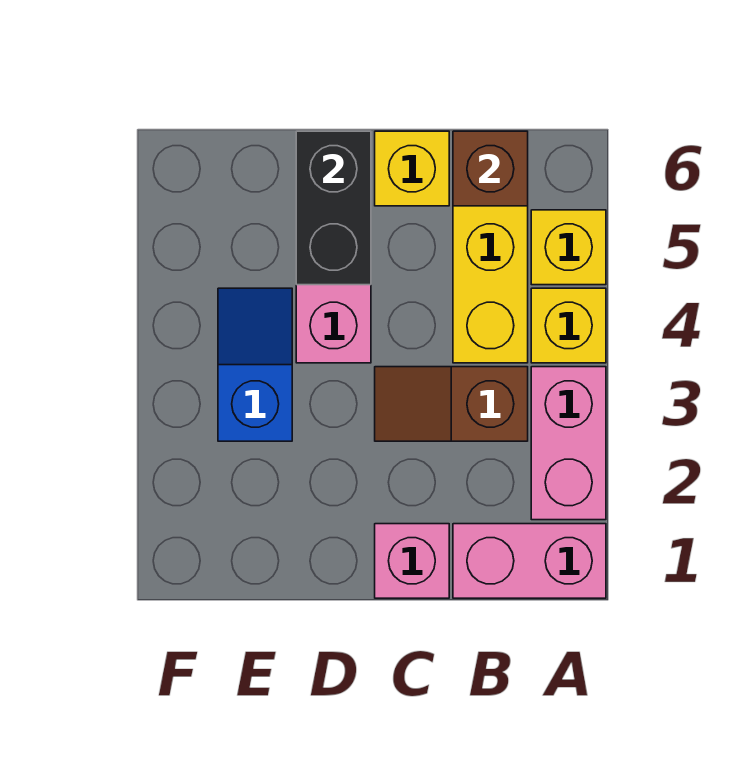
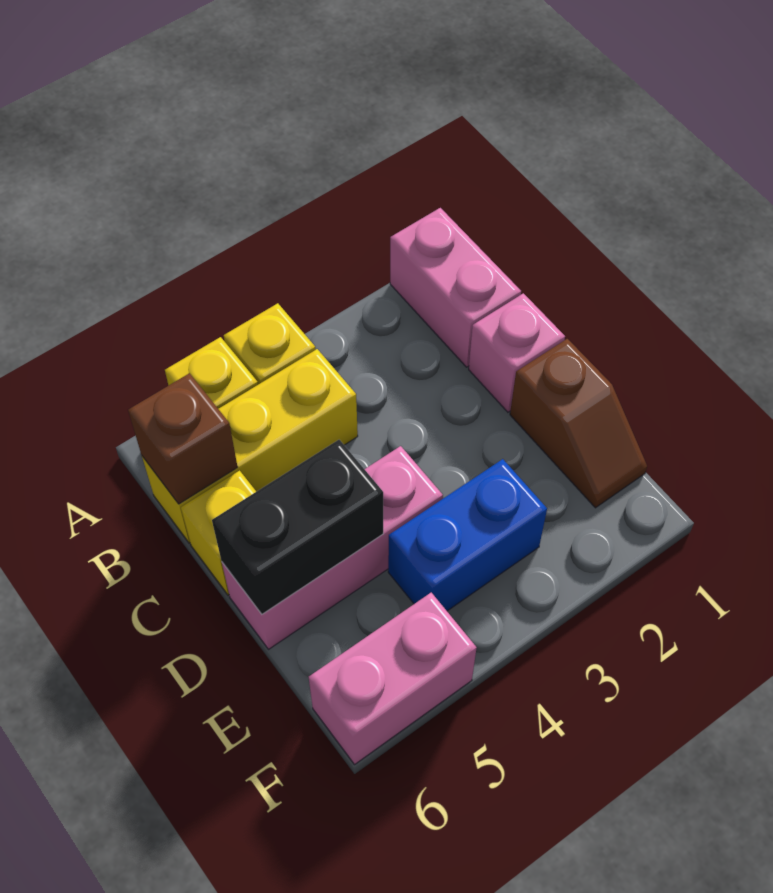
pink 1x2 brick [531,367,606,520] -> pink 1x2 brick moved to [309,592,477,764]
brown 1x2 slope [375,367,528,441] -> brown 1x2 slope moved to [510,339,647,508]
blue 1x2 slope [218,288,292,441] -> blue 1x2 brick [388,459,547,611]

